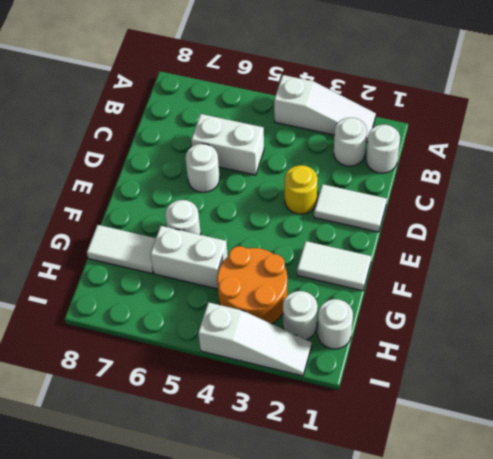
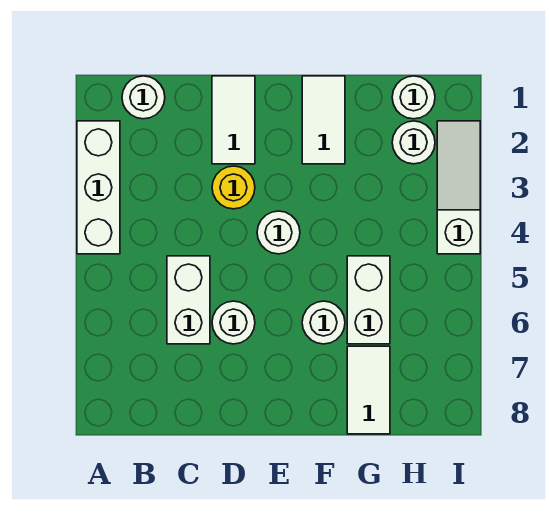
white 1x3 slope [274,75,376,142] -> white 1x3 brick [77,121,120,254]
white 1x1 round brick [334,118,367,166] -> white 1x1 round brick moved to [257,211,300,254]
orange 2x2 round brick [217,246,287,324] -> none

